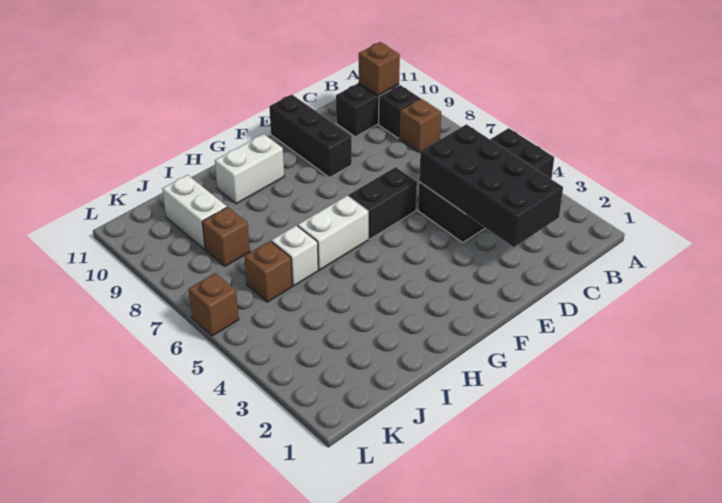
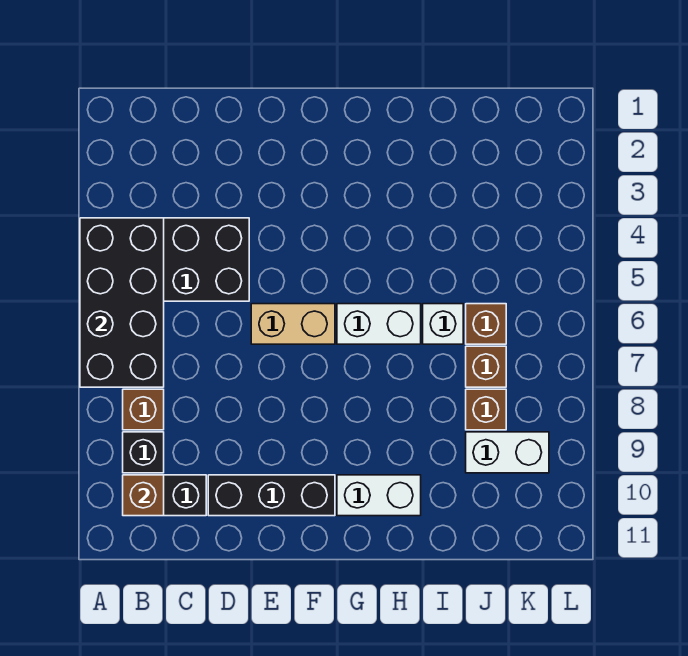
black 2x4 brick [419,124,563,247] -> black 2x4 brick moved to [80,218,164,387]
black 1x2 brick [348,167,417,239] -> tan 1x2 brick [251,304,335,344]
black 1x3 brick [269,94,352,177] -> black 1x3 brick turned to [208,475,335,516]
white 1x2 brick [162,175,227,249] -> white 1x2 brick turned to [466,432,549,473]
brown 1x1 brick [189,273,239,336] -> brown 1x1 brick moved to [466,346,506,387]

